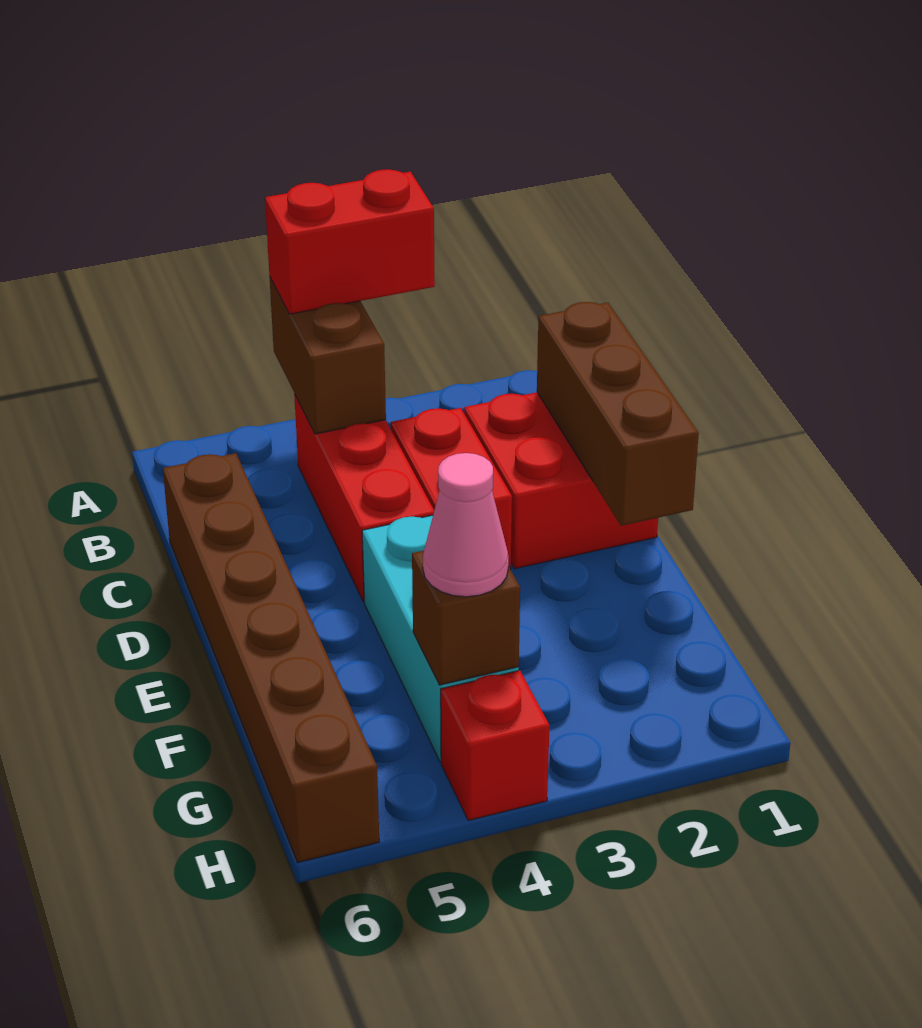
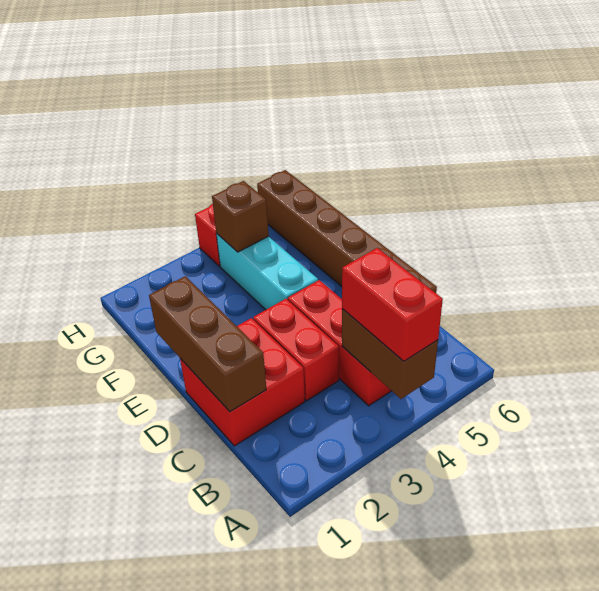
red 1x2 brick [265,169,435,314] -> red 1x2 brick turned to [342,248,443,361]
pink 1x1 cone [423,453,508,597] -> none

